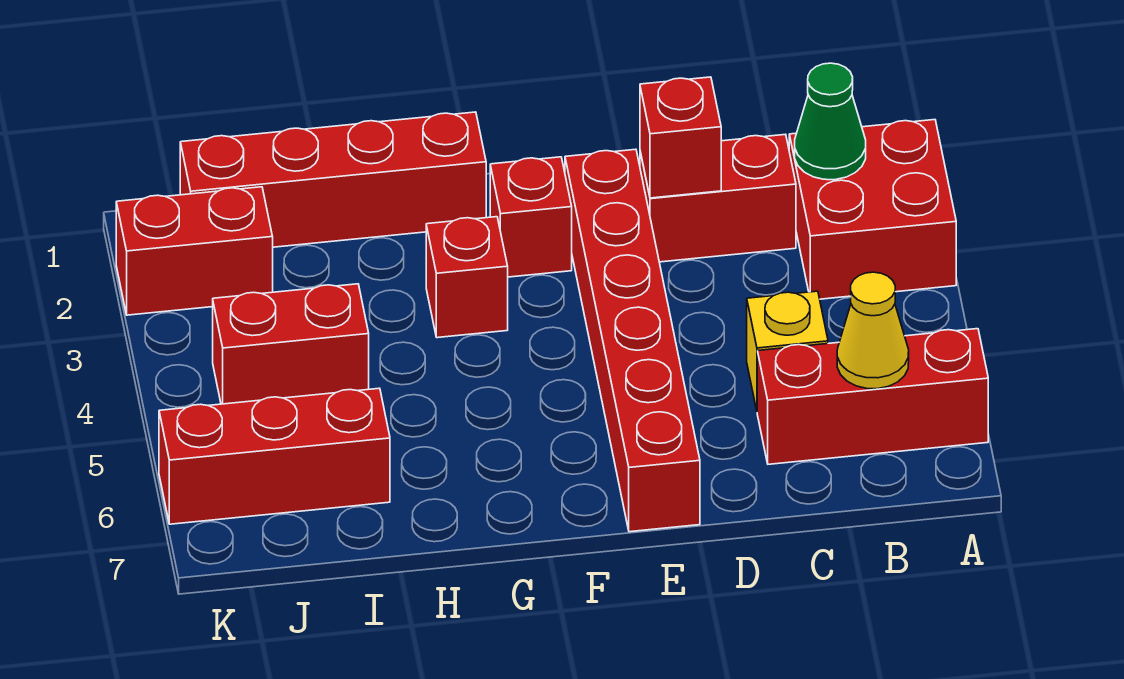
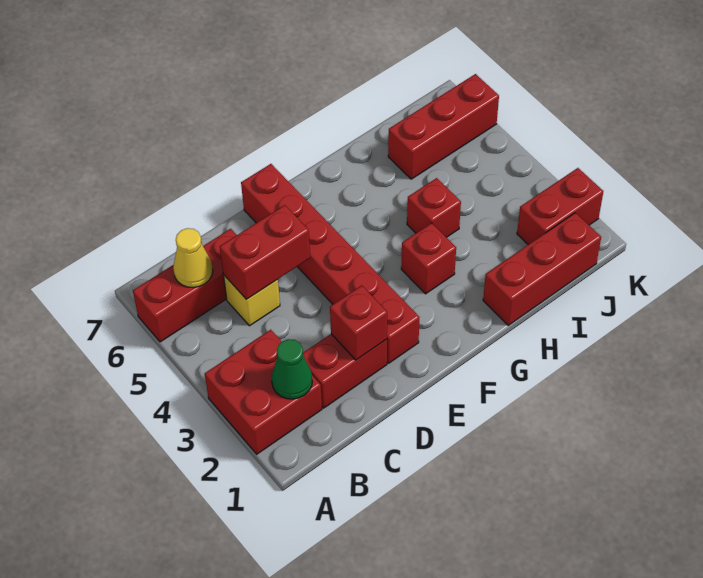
red 1x1 brick [490,157,572,277] -> red 1x1 brick moved to [407,178,461,237]
red 1x4 brick [180,112,486,247] -> red 1x3 brick [483,213,601,325]
red 1x2 brick [213,284,369,404] -> red 1x2 brick moved to [220,205,310,299]

